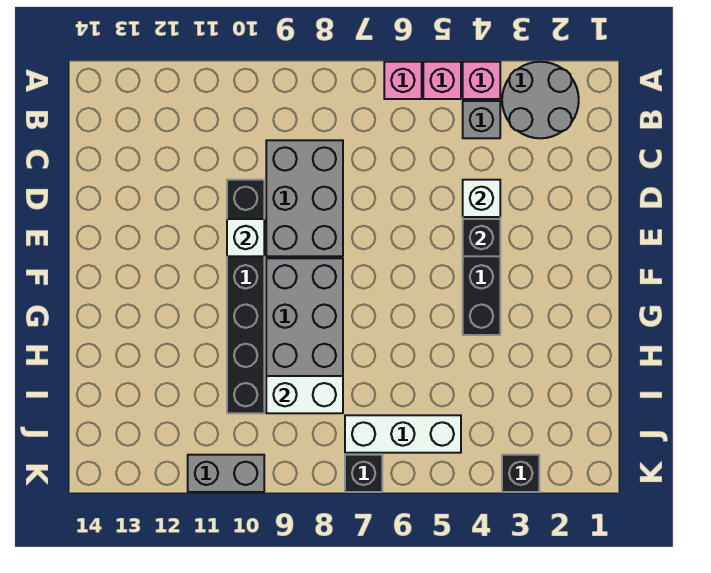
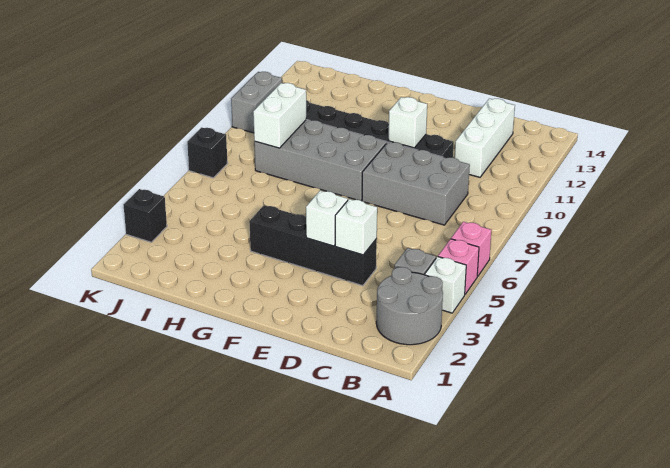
pink 1x1 brick [463,62,500,99] -> white 1x1 brick [425,257,466,313]
black 1x1 brick [463,219,500,256] -> white 1x1 brick [306,191,348,246]
white 1x3 brick [345,415,461,453] -> white 1x3 brick moved to [455,99,515,177]

